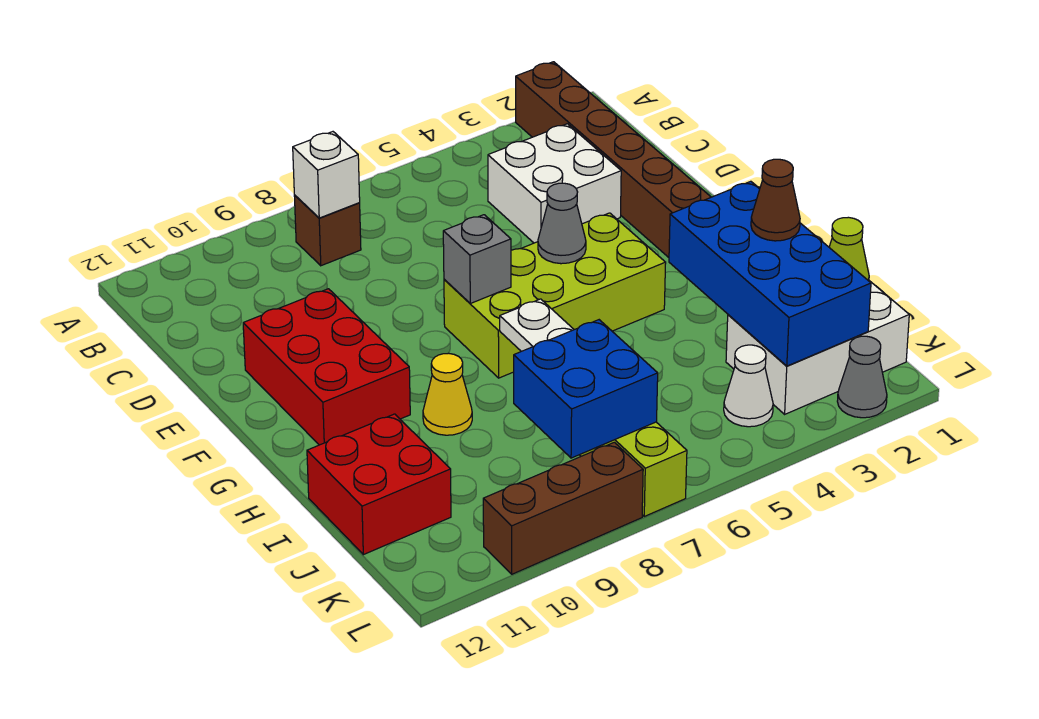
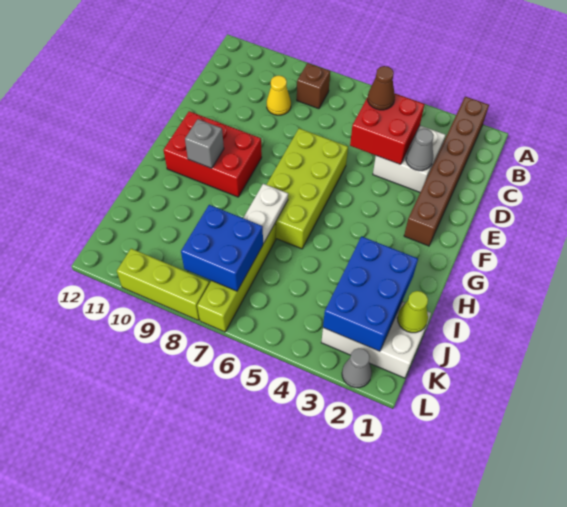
white 1x1 brick [293,132,360,218] -> none
red 2x3 brick [243,289,410,445] -> red 2x3 brick turned to [163,111,262,197]
lime 2x4 brick [444,213,666,378] -> lime 2x4 brick turned to [267,128,348,249]
grey 1x1 cone [538,183,586,264] -> grey 1x1 cone moved to [406,129,434,171]
grey 1x1 brick [443,215,511,303] -> grey 1x1 brick moved to [185,119,224,168]
blue 2x4 brick [669,181,871,366] -> blue 2x3 brick [323,236,418,351]
yellow 1x1 cone [423,353,472,435] -> yellow 1x1 cone moved to [267,76,291,115]
brown 1x1 cone [751,159,800,241] -> brown 1x1 cone moved to [368,66,395,110]
red 2x2 brick [307,414,451,555] -> red 2x2 brick moved to [350,94,425,164]
white 1x1 cone [724,345,773,427] -> none
brown 1x3 brick [483,442,643,574] -> lime 1x3 brick [117,249,210,320]

